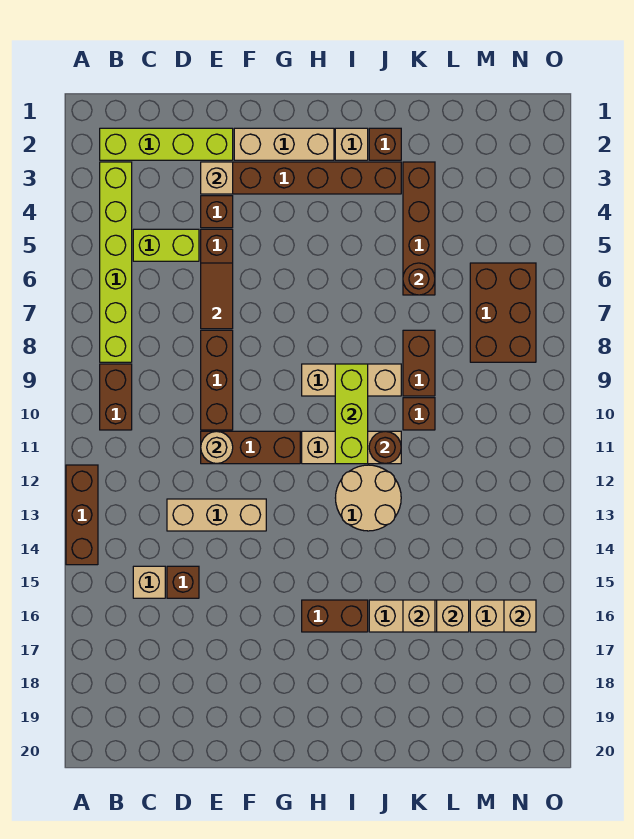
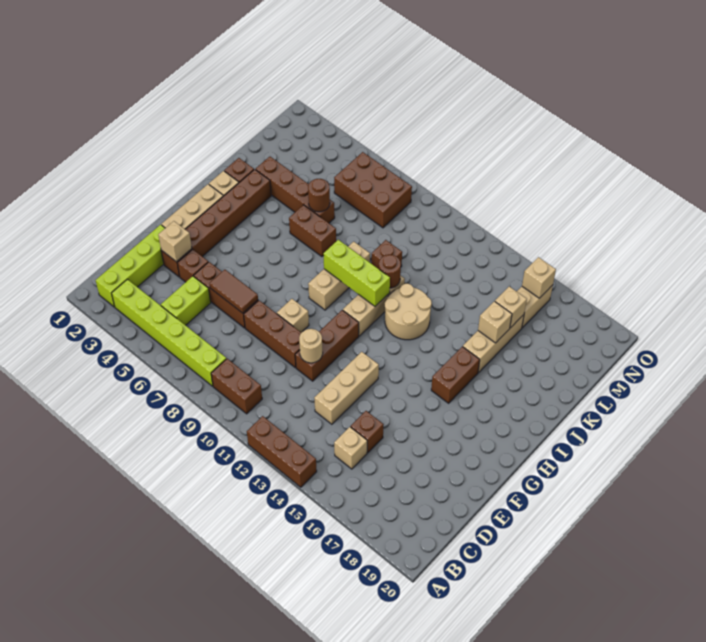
none -> tan 1x1 brick [277,299,309,333]
brown 1x2 brick [403,330,435,396] -> brown 1x2 brick moved to [289,205,336,257]

